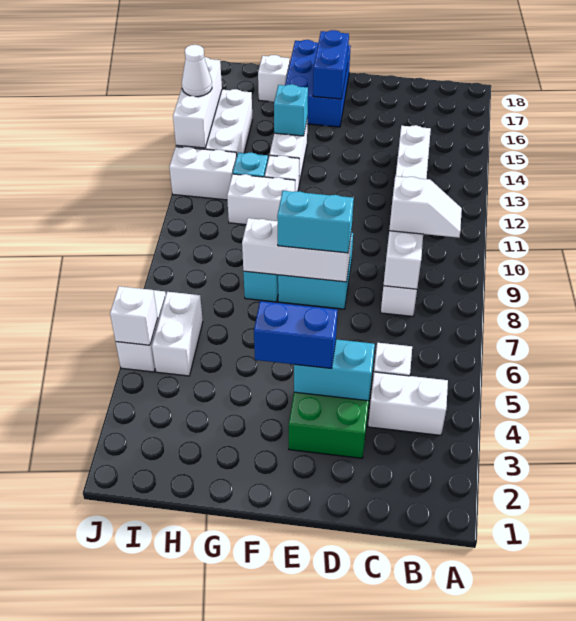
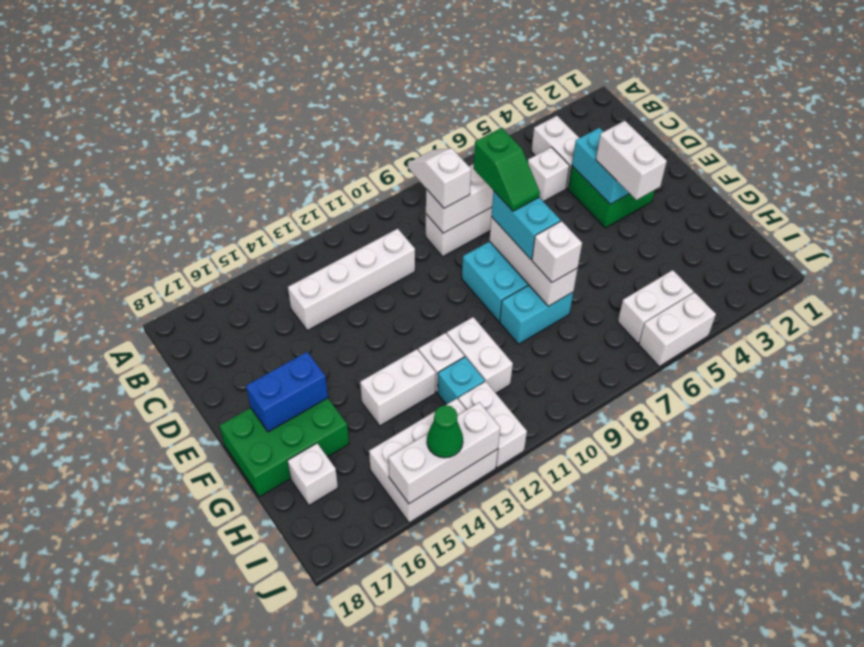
none -> green 1x2 slope [473,128,540,211]
blue 1x2 brick [254,301,337,368] -> white 1x2 brick [596,121,667,200]
blue 2x3 brick [285,40,351,127] -> green 2x3 brick [219,398,349,497]
cyan 1x1 brick [274,84,308,136] -> none
white 1x1 brick [110,286,158,345] -> white 1x1 brick moved to [532,221,582,282]
white 1x1 cone [182,45,212,97] -> green 1x1 cone [427,405,463,458]

